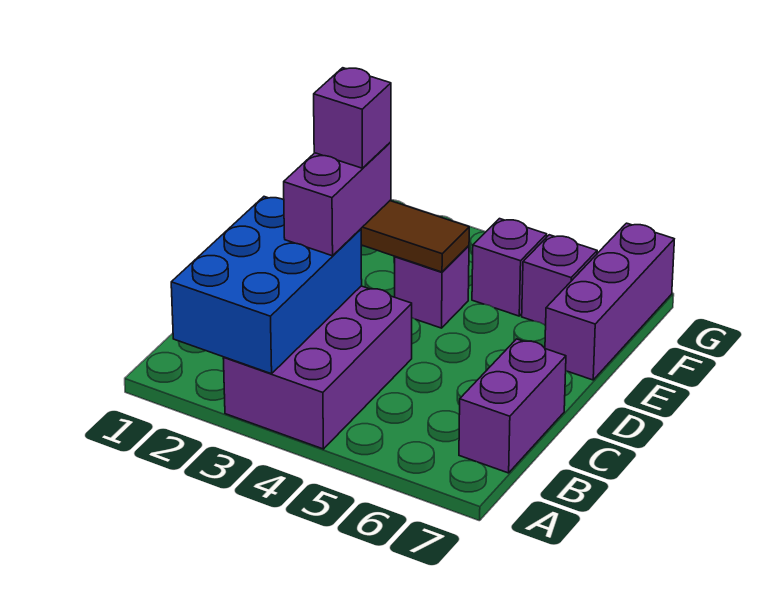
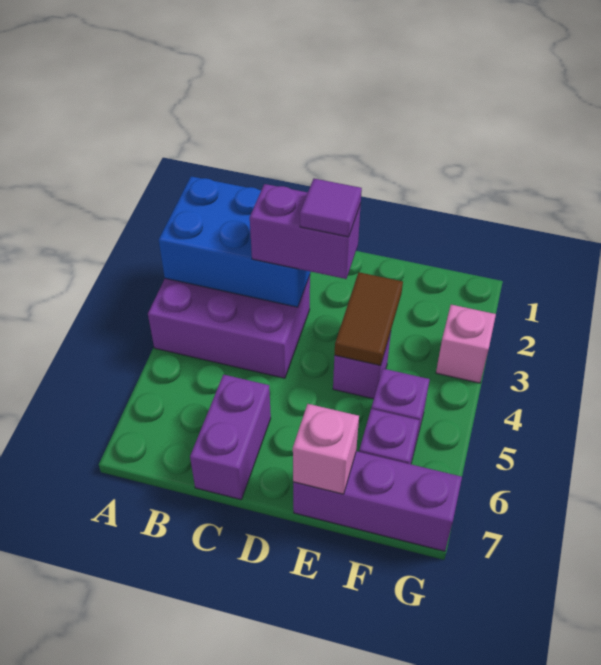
purple 1x2 brick [459,339,566,473] -> purple 1x2 brick turned to [190,375,271,500]
purple 1x1 brick [314,68,391,168] -> purple 1x1 tile [300,179,362,237]
none -> pink 1x1 brick [293,404,359,494]
none -> pink 1x1 brick [436,305,496,383]

